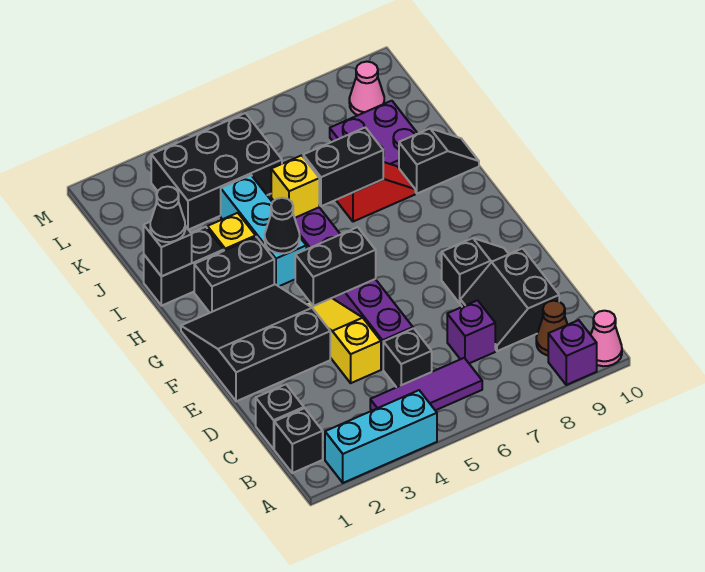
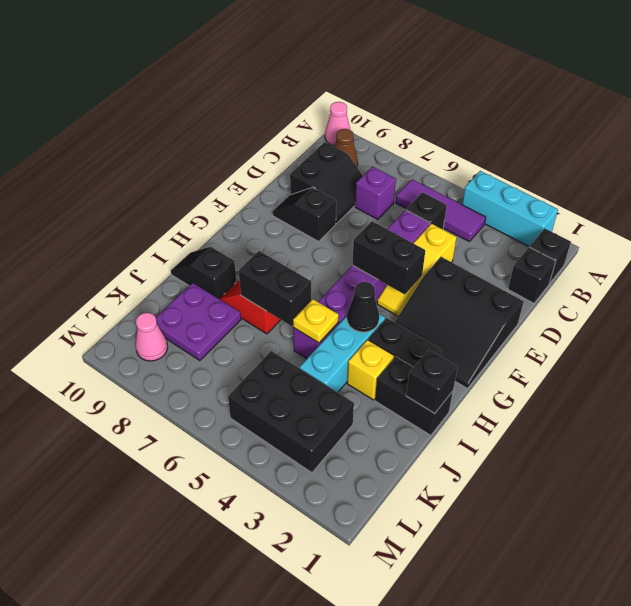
purple 1x1 brick [548,320,597,385] -> none
black 1x1 cone [150,186,185,242] -> none
yellow 1x1 brick [271,156,319,218] -> yellow 1x1 plate [293,299,339,343]

